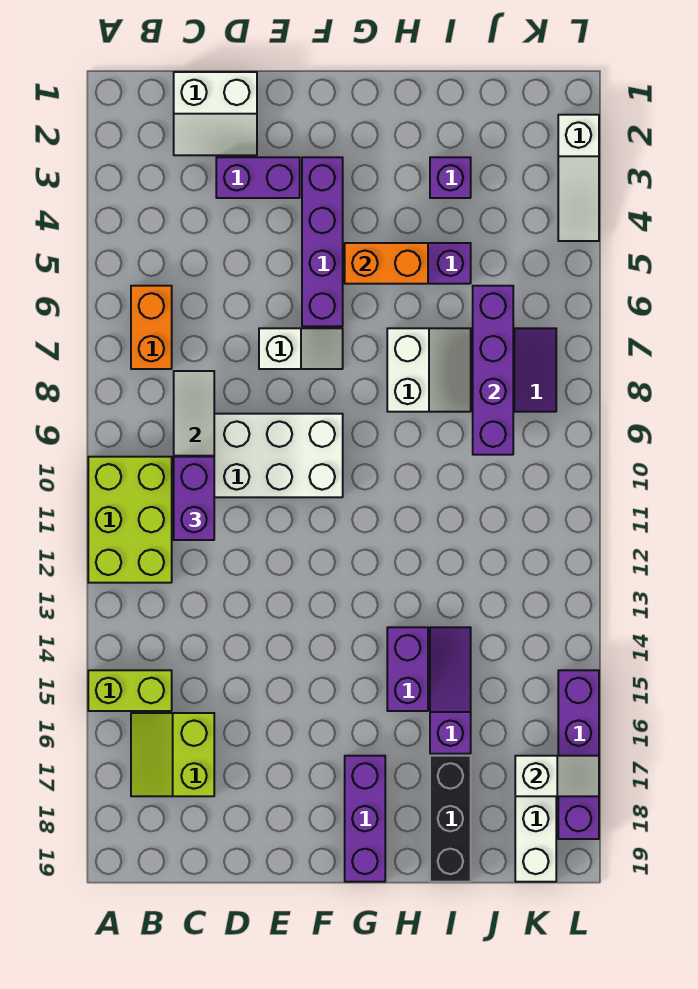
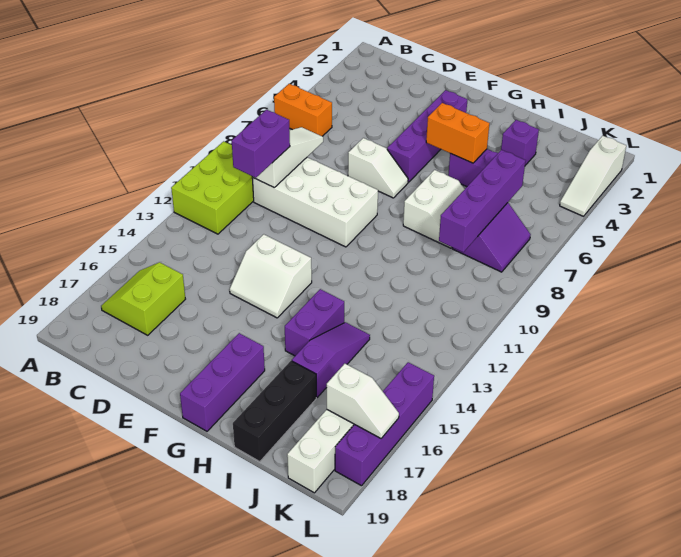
lime 1x2 brick [88,670,172,711] -> none
orange 1x2 brick [131,286,172,369] -> orange 1x2 brick turned to [274,84,332,136]
white 2x2 slope [174,72,257,155] -> white 2x2 slope moved to [230,234,312,318]
purple 1x2 brick [216,157,300,198] -> none

